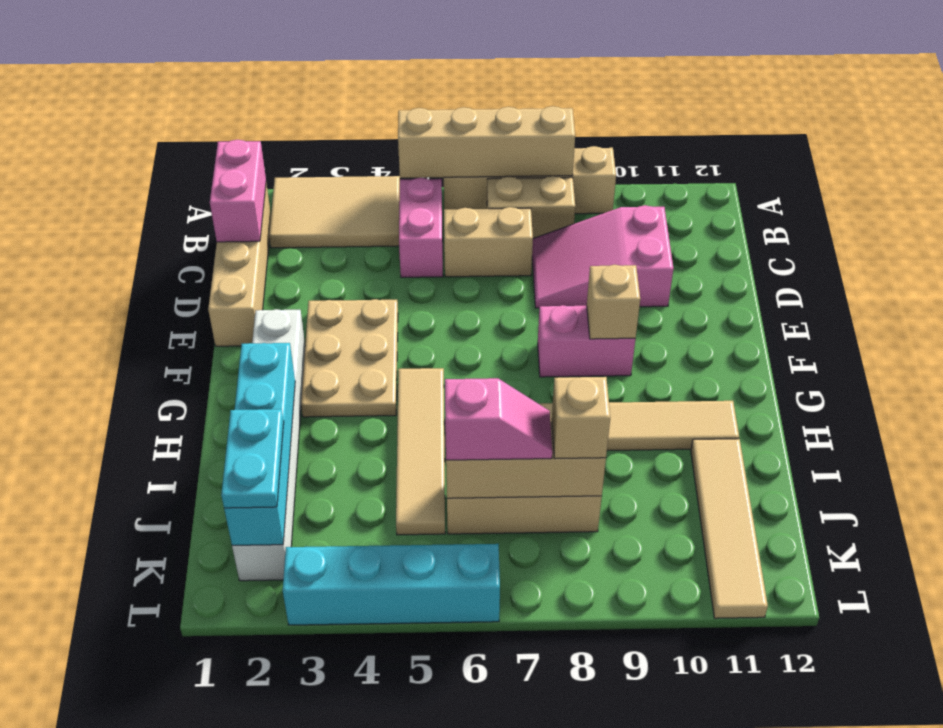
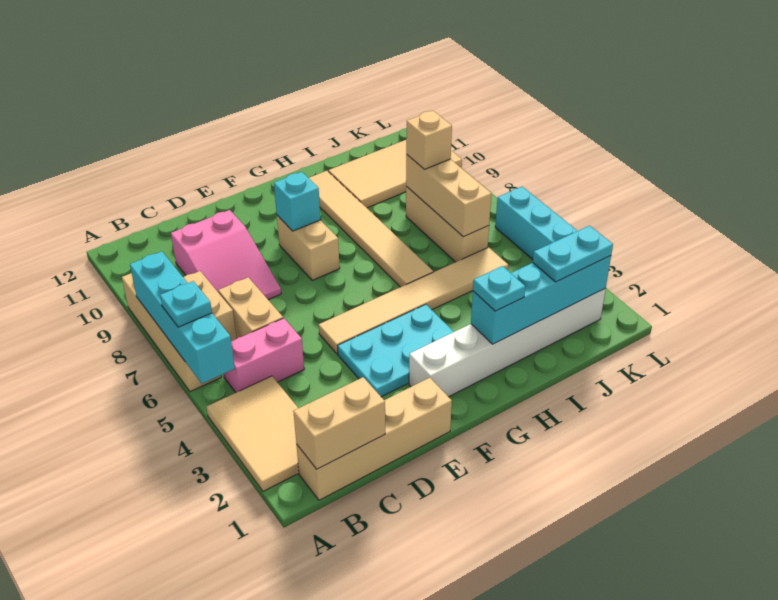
tan 1x4 brick [398,106,575,178] -> cyan 1x4 brick [130,251,235,384]
none -> cyan 1x1 plate [160,281,212,327]
pink 1x2 brick [210,140,266,242] -> tan 1x2 brick [293,377,385,469]
tan 2x3 plate [301,299,398,417] -> cyan 2x3 plate [338,304,454,397]
pink 1x2 brick [538,305,635,377] -> tan 1x2 brick [277,215,340,280]
tan 1x1 brick [587,265,640,339] -> cyan 1x1 brick [274,172,320,231]
tan 1x4 tile [396,368,445,535] -> tan 1x6 tile [319,247,508,354]
none -> cyan 1x1 plate [473,266,525,311]
tan 1x4 tile [691,439,768,618] -> tan 2x4 tile [328,140,462,208]
pink 1x2 slope [445,378,552,460] -> none

